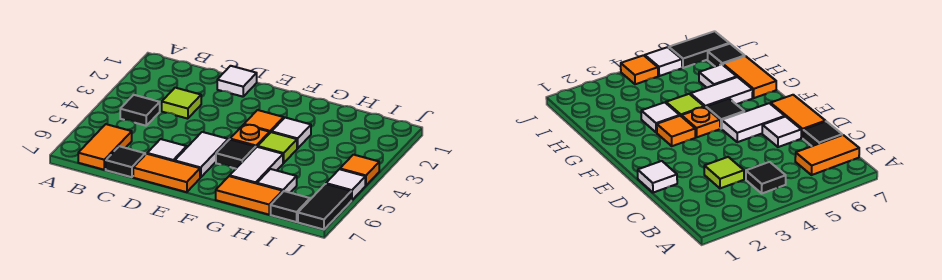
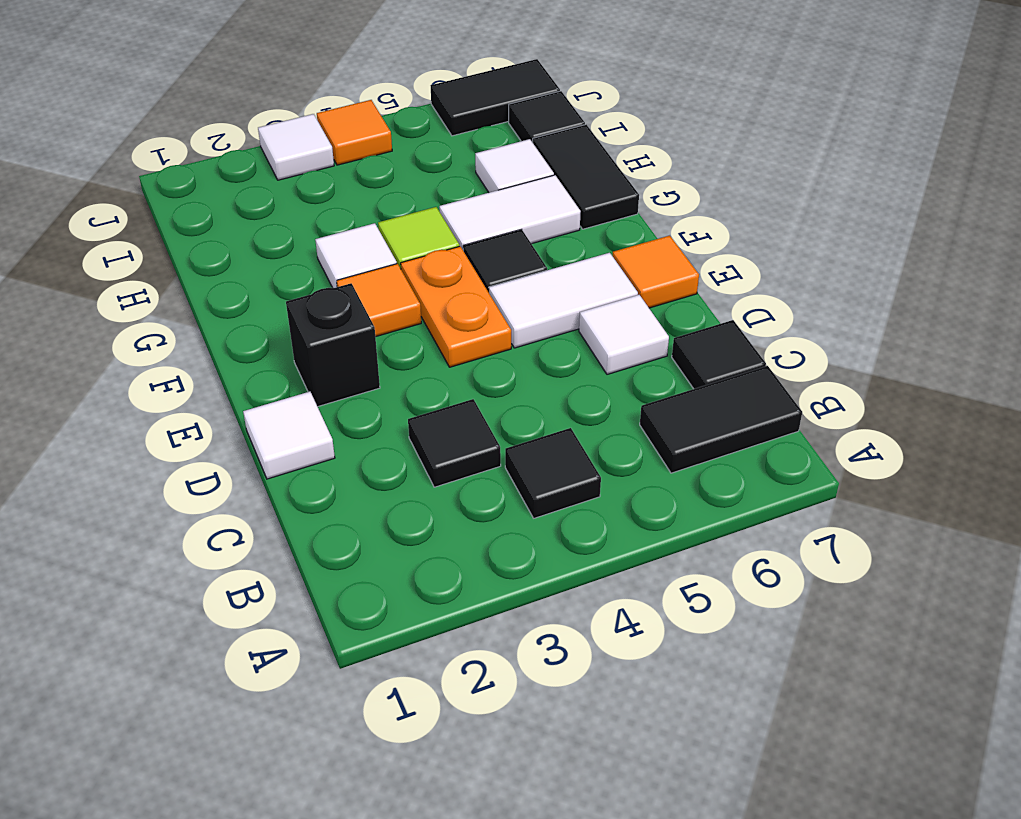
orange 1x2 tile [78,124,132,170] -> black 1x2 tile [640,366,802,473]
lime 1x1 tile [162,88,201,119] -> black 1x1 tile [408,399,501,487]
orange 1x2 tile [133,154,200,192] -> orange 1x1 tile [613,236,699,308]
none -> black 1x1 brick [286,283,380,407]
orange 1x1 plate [230,125,270,147] -> orange 1x2 plate [401,246,511,367]
orange 1x2 tile [216,176,283,215] -> black 1x2 tile [533,125,639,229]
white 1x1 tile [326,169,365,200] -> white 1x1 tile moved to [258,114,334,180]

